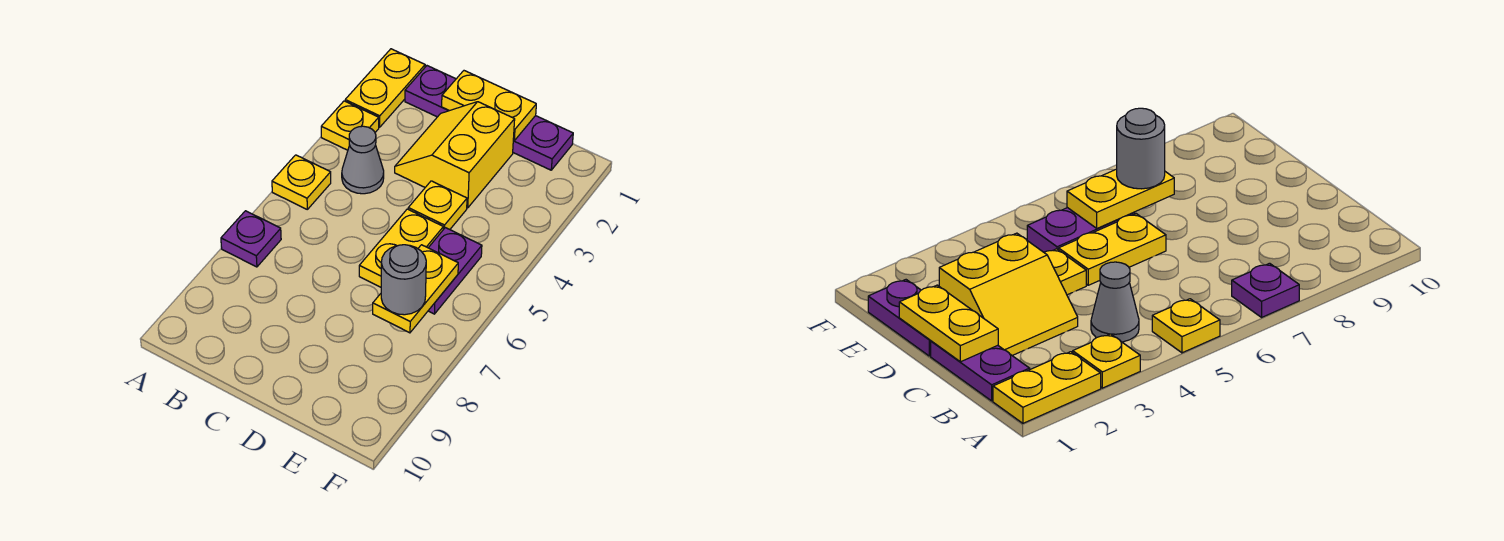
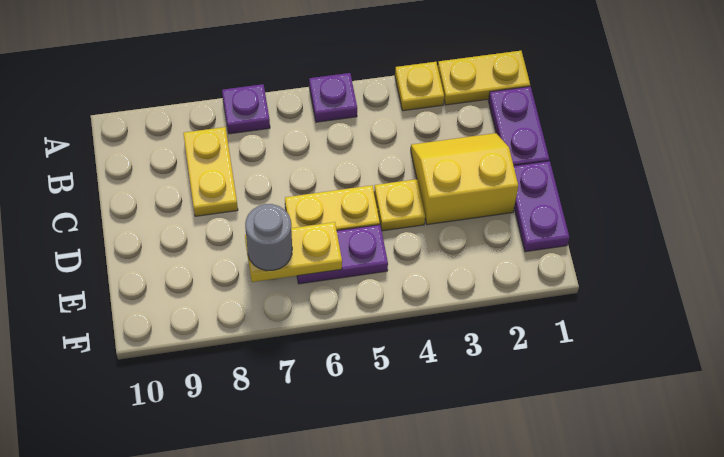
yellow 1x1 plate [272,155,331,209] -> purple 1x1 plate [309,73,357,122]
grey 1x1 cone [342,126,384,194] -> none
yellow 1x2 plate [442,71,536,141] -> yellow 1x2 plate moved to [183,127,238,216]

